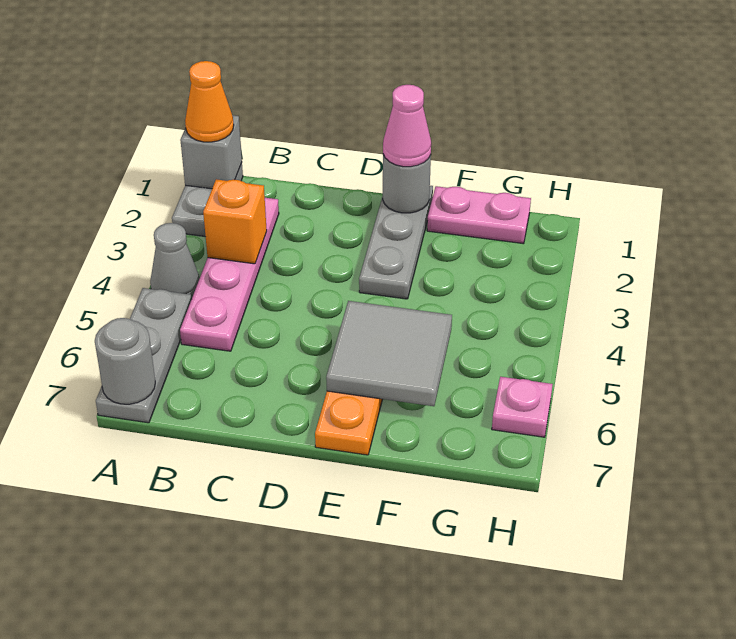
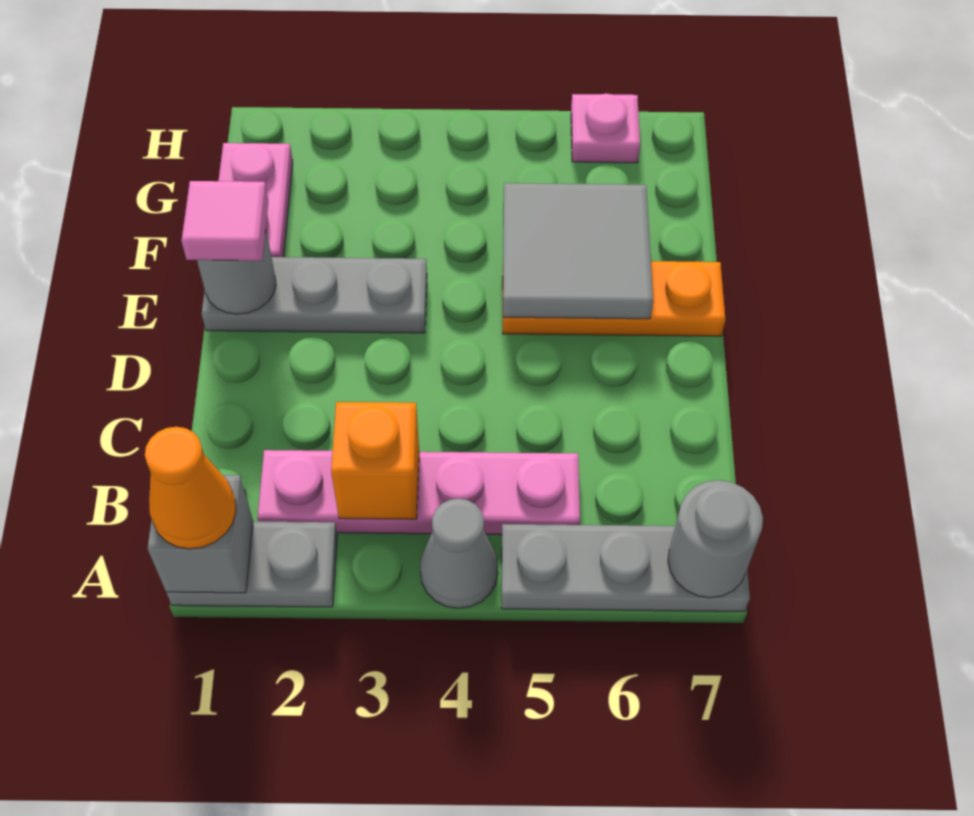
pink 1x1 cone [383,85,431,167] -> pink 1x1 tile [181,181,268,261]

